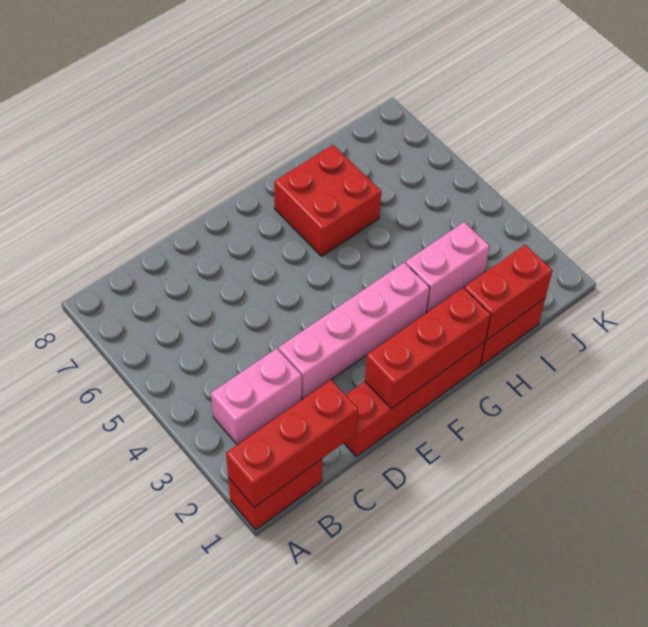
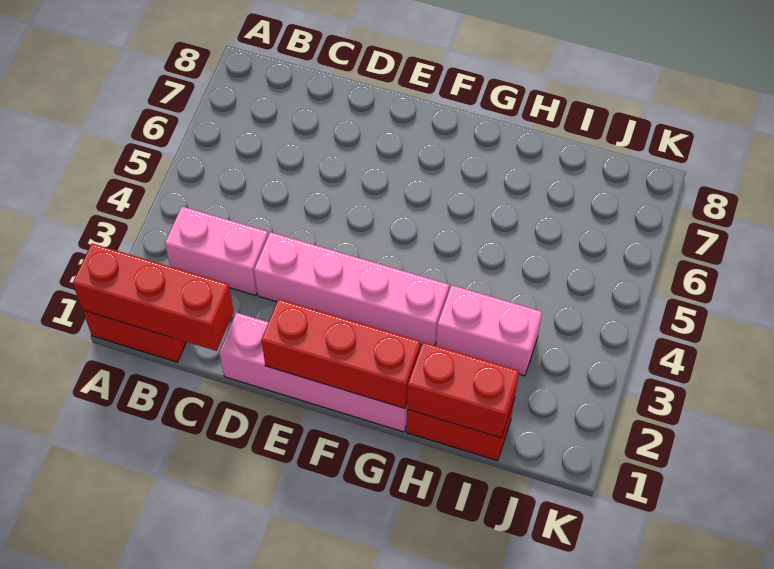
red 1x4 brick [344,342,485,456] -> pink 1x4 brick [219,312,407,432]
red 2x2 brick [274,145,381,256] -> none

